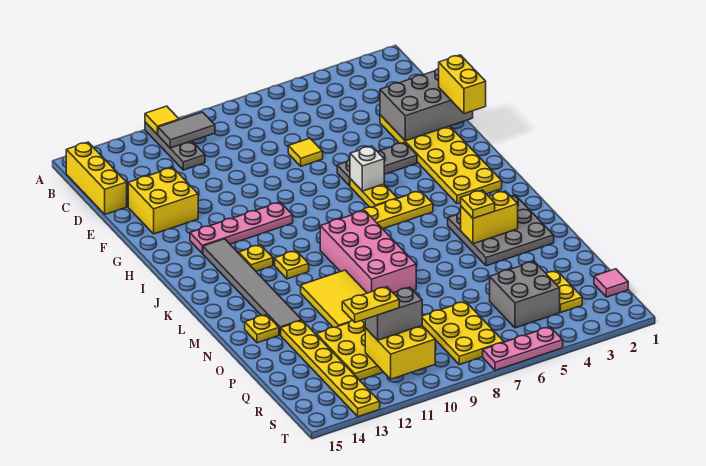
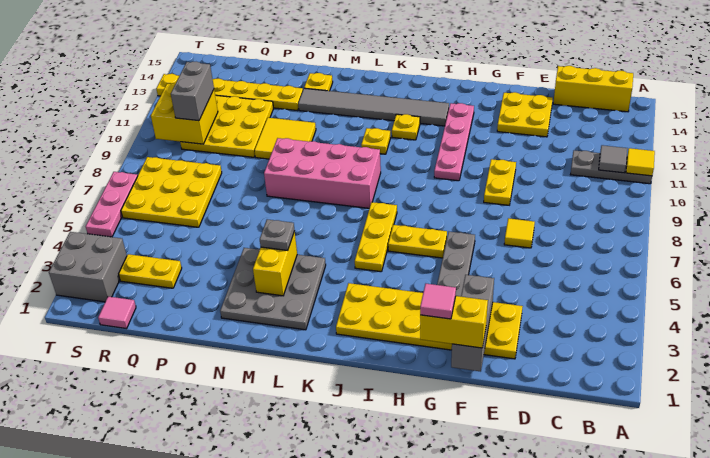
grey 1x2 tile [158,112,215,148] -> grey 1x1 tile [599,145,627,173]
grey 2x3 brick [380,68,473,141] -> grey 1x3 brick [451,275,494,372]
yellow 2x2 brick [128,168,198,234] -> yellow 2x2 plate [497,92,553,137]
none -> pink 1x1 tile [420,284,456,319]
white 1x1 brick [350,146,384,191] -> none
yellow 1x1 plate [461,190,495,218] -> grey 1x1 plate [260,219,295,250]
yellow 2x3 tile [301,270,367,327] -> yellow 2x2 tile [254,118,316,159]
grey 2x2 brick [490,262,560,328] -> grey 2x2 brick moved to [49,232,127,302]
yellow 2x3 plate [422,301,504,365] -> yellow 3x3 plate [121,157,222,227]
yellow 1x2 plate [342,287,399,322] -> yellow 1x2 plate moved to [484,159,516,205]

